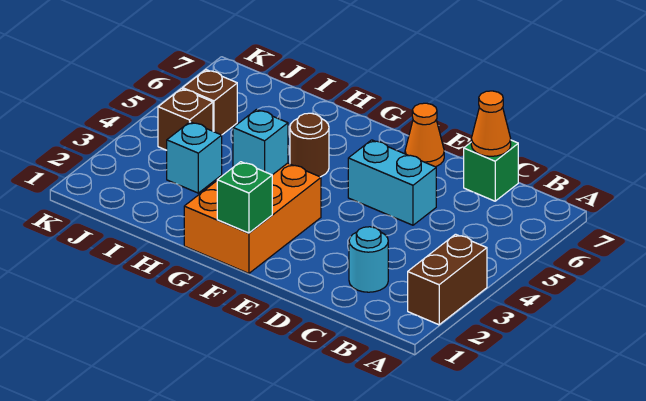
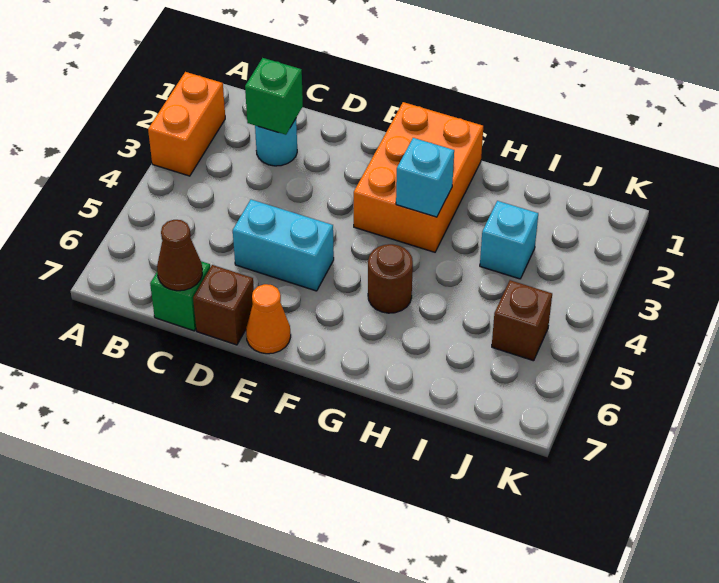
brown 1x2 brick [408,234,487,325] -> orange 1x2 brick [148,72,225,176]
orange 1x1 cone [471,91,511,156] -> brown 1x1 cone [157,220,202,291]
green 1x1 brick [217,162,272,233] -> green 1x1 brick moved to [245,58,303,135]
brown 1x1 brick [158,89,213,150] -> brown 1x1 brick moved to [193,265,254,345]

